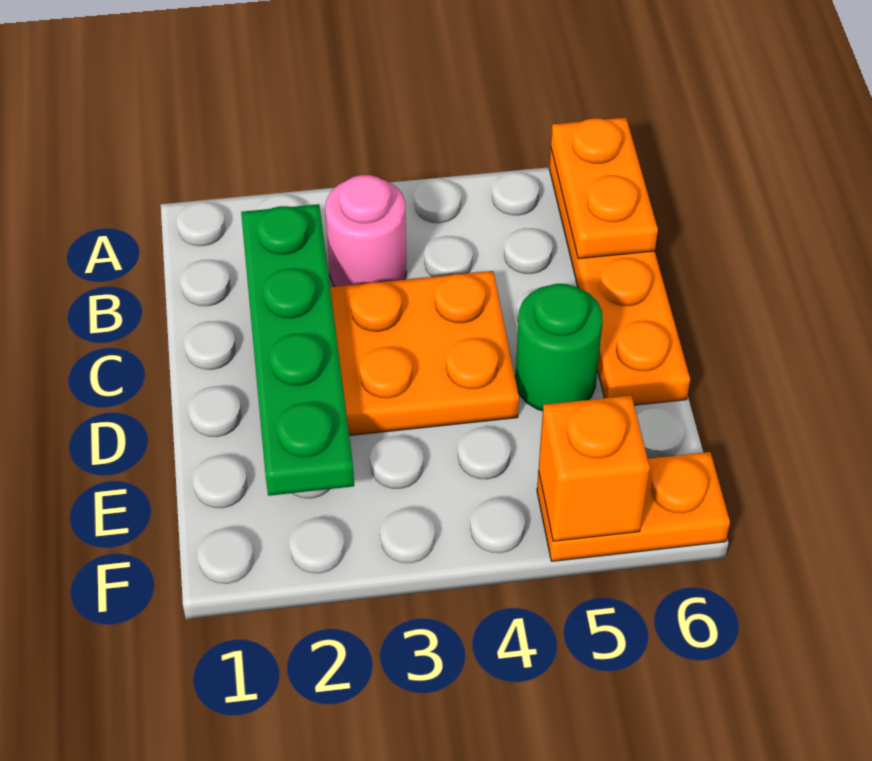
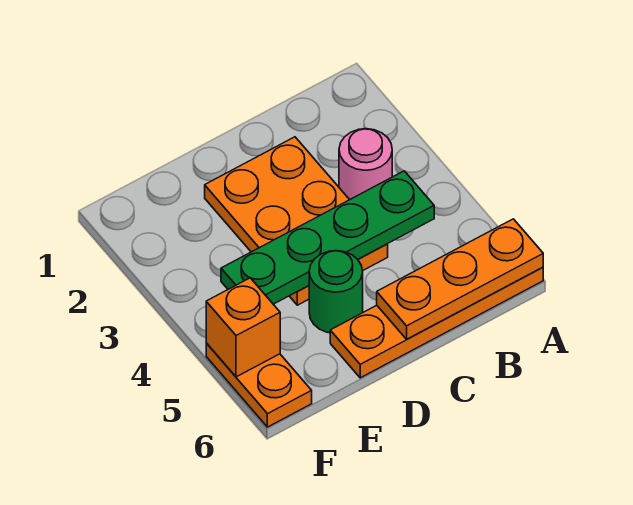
orange 1x2 plate [551,118,658,259] -> orange 1x3 plate [377,219,543,339]
green 1x4 plate [241,204,354,496] -> green 1x4 plate moved to [221,171,434,304]

